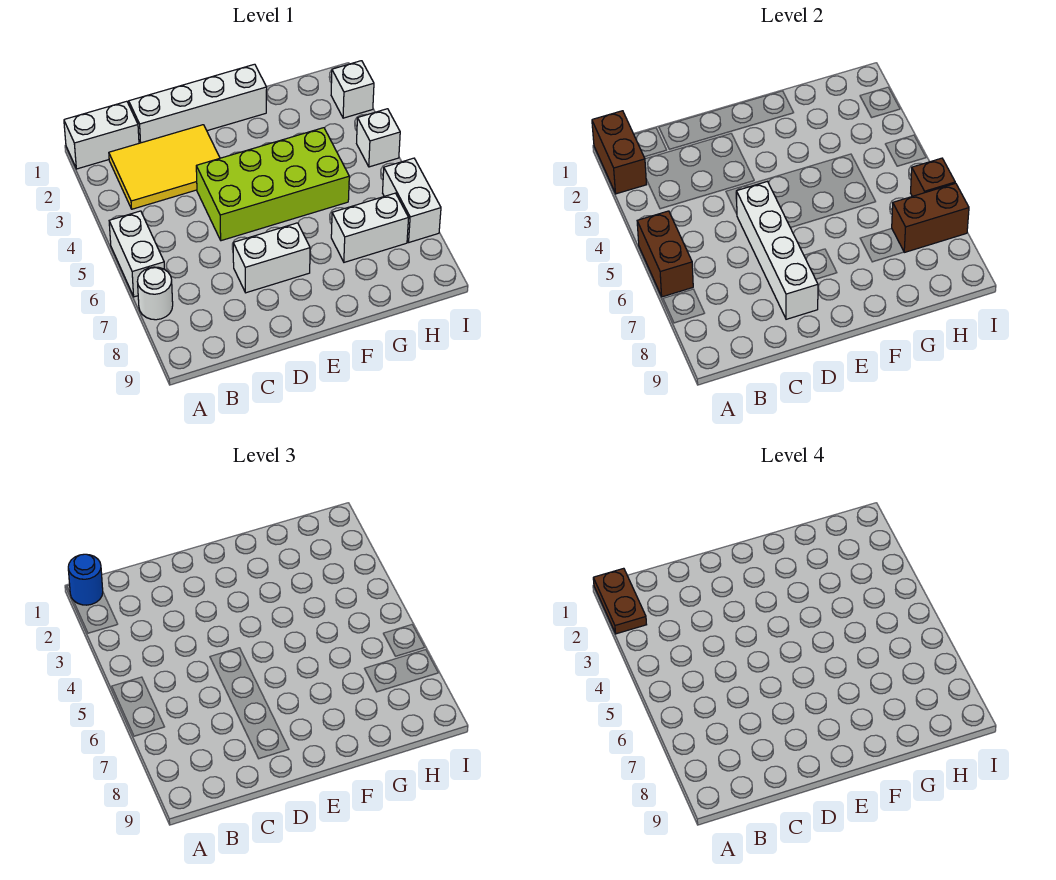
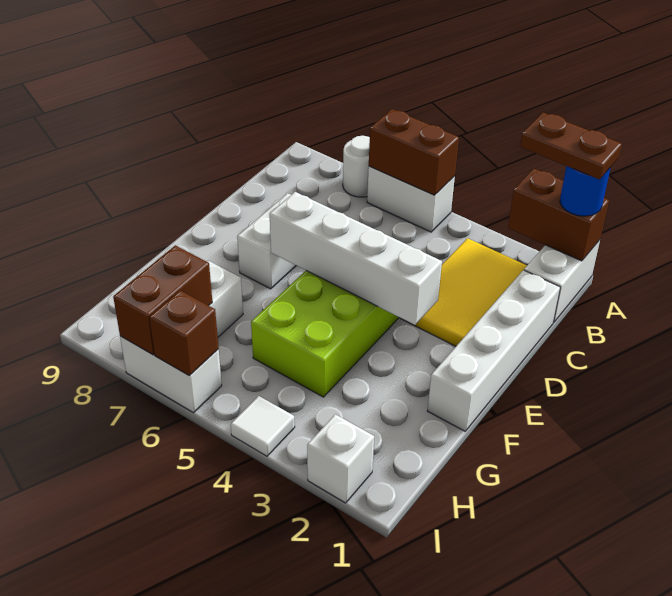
white 1x4 brick [736,182,818,319] -> white 1x4 brick moved to [270,192,442,325]
white 1x1 brick [357,109,400,167] -> white 1x1 tile [231,396,295,456]

